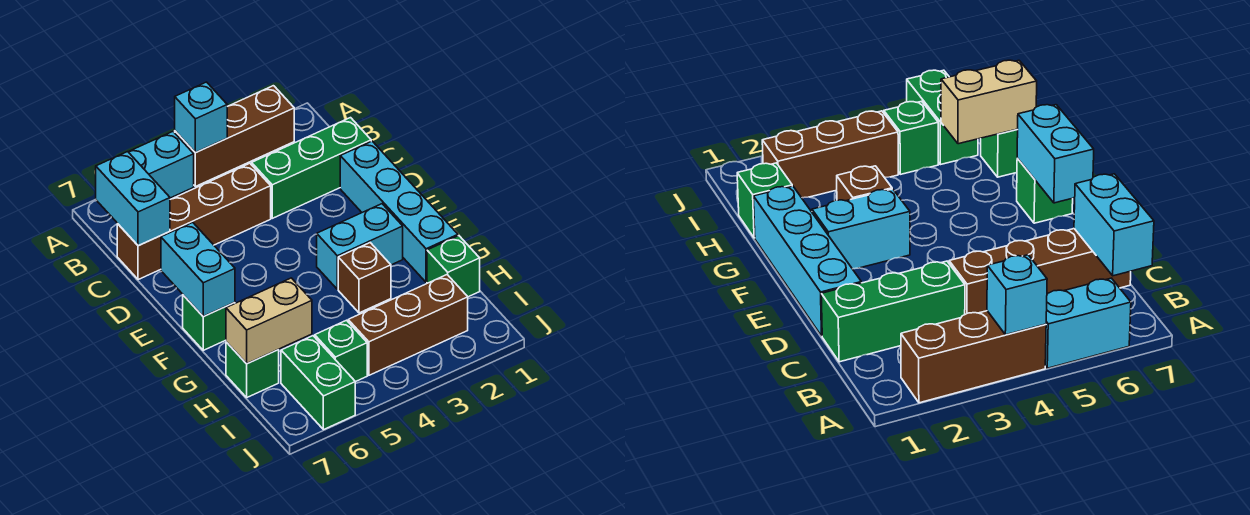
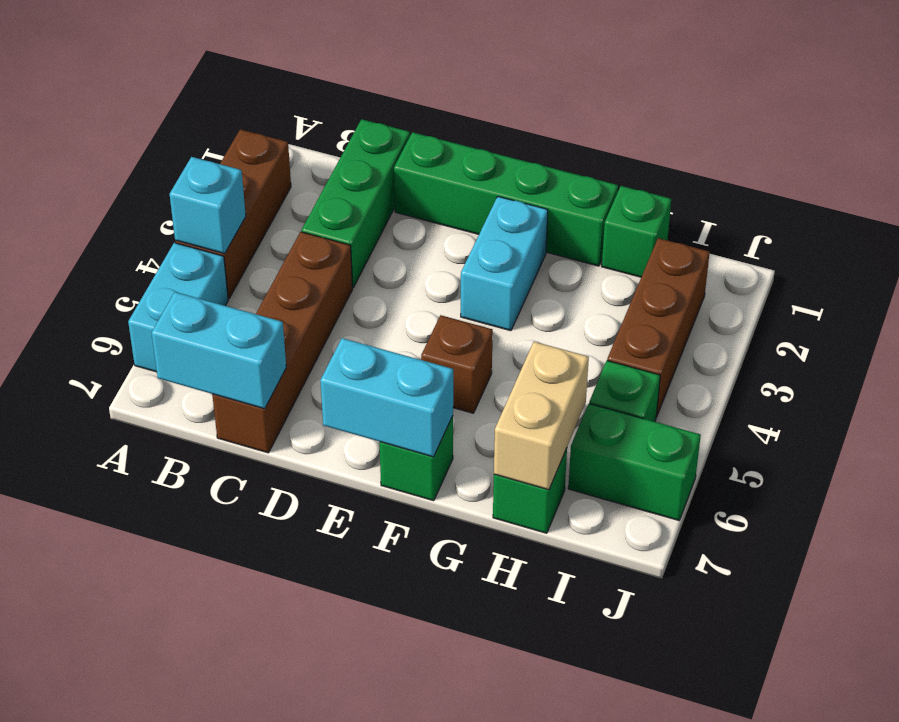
cyan 1x4 brick [340,141,458,282] -> green 1x4 brick [394,132,618,266]
brown 1x1 brick [338,243,391,313] -> brown 1x1 brick moved to [421,315,493,413]

